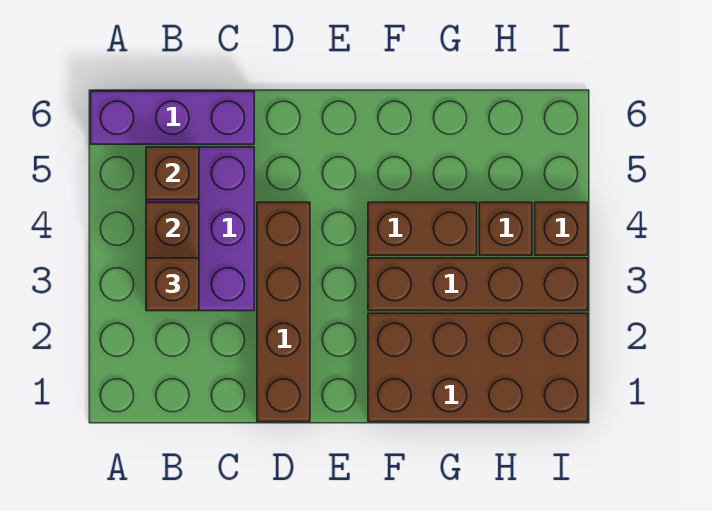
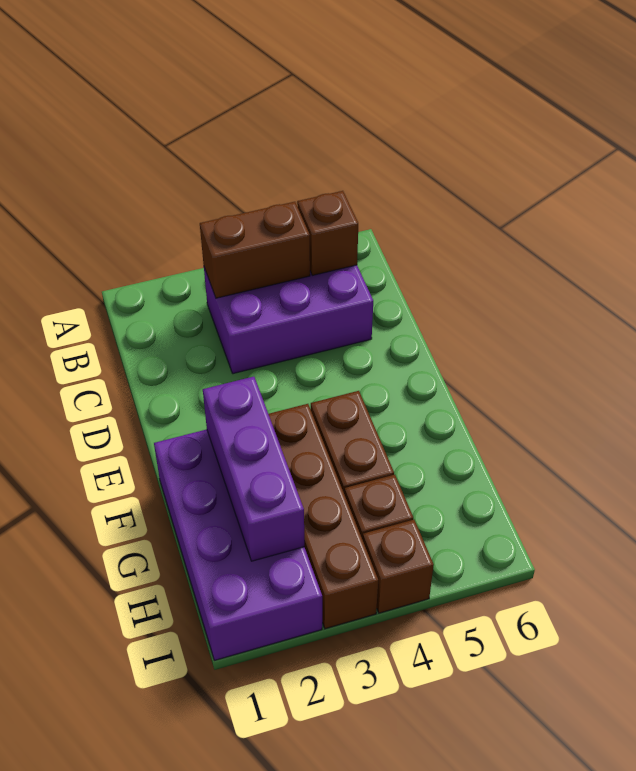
purple 1x3 brick [91,91,254,144] -> purple 1x3 brick moved to [203,377,304,561]
brown 1x1 brick [146,258,199,311] -> none
brown 1x4 brick [257,202,310,422] -> none
brown 2x4 brick [368,313,588,422] -> purple 2x4 brick [154,429,322,660]

